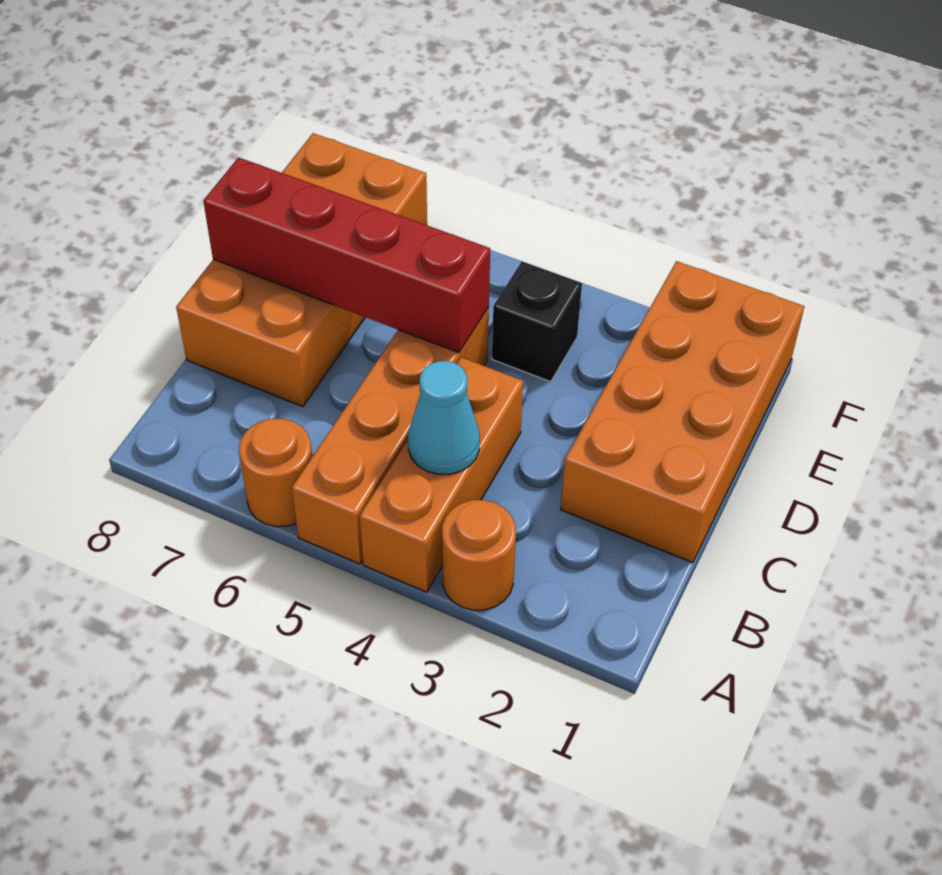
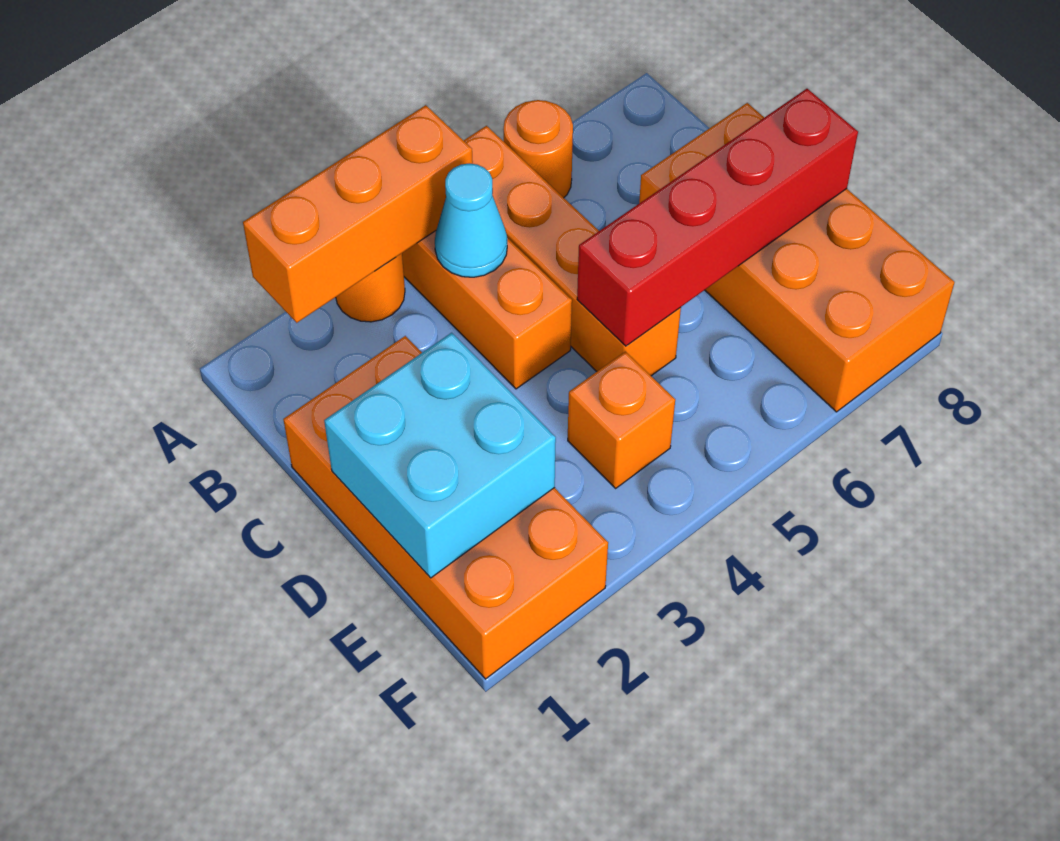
none -> orange 1x3 brick [243,105,473,323]
none -> cyan 2x2 brick [324,333,556,578]
black 1x1 brick [492,261,582,382] -> orange 1x1 brick [568,351,675,488]

